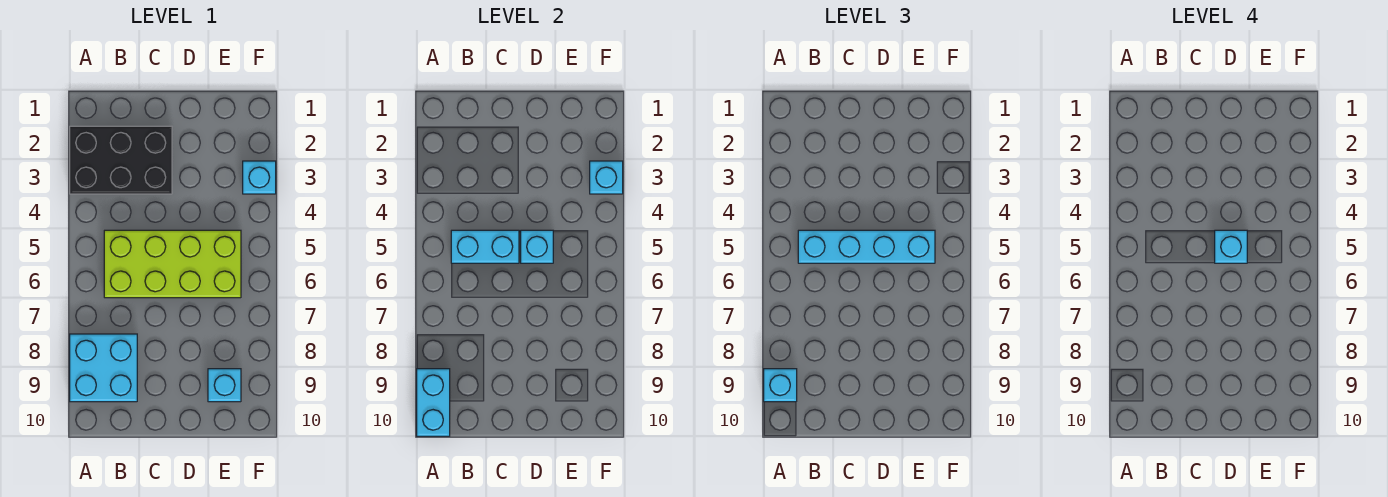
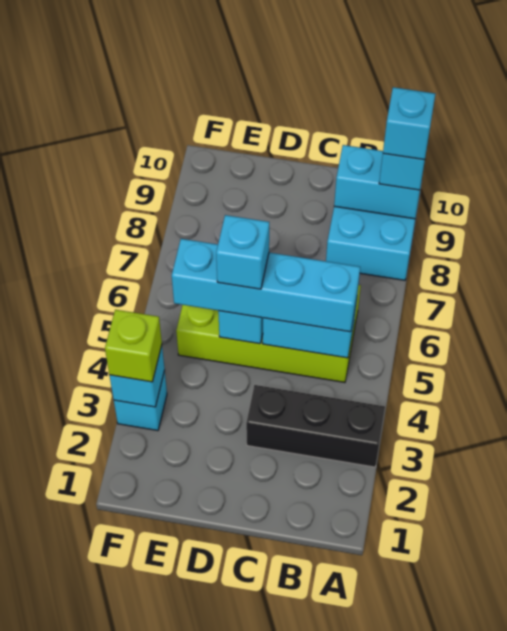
black 2x3 brick [70,126,172,194] -> black 1x3 brick [246,385,385,467]
cyan 1x2 brick [417,369,450,436] -> cyan 1x2 brick turned to [334,145,420,219]
cyan 1x1 brick [208,369,241,402] -> cyan 1x1 brick moved to [383,87,435,160]
none -> lime 1x1 brick [105,310,162,382]

